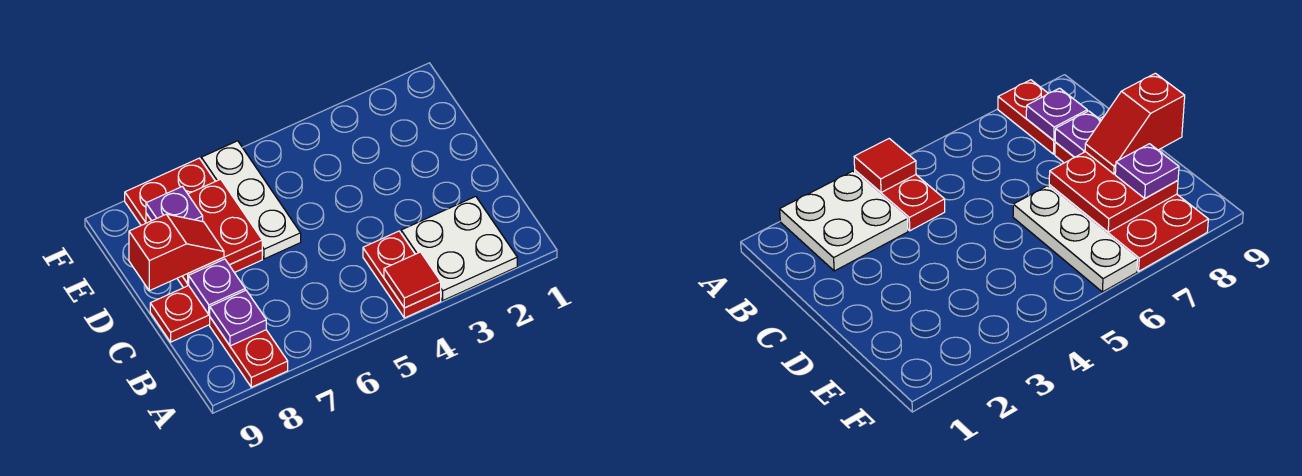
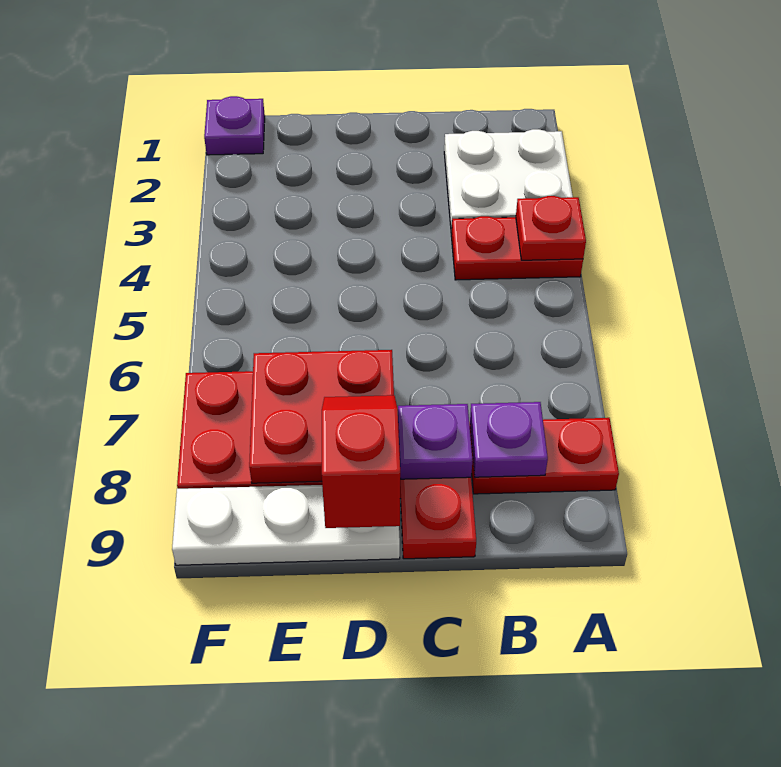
red 1x1 tile [384,252,441,308] -> red 1x1 plate [516,196,586,260]
white 1x3 plate [201,141,301,259] -> white 1x3 plate moved to [172,485,400,565]
purple 1x1 plate [146,186,203,221] -> purple 1x1 plate moved to [204,96,265,155]

